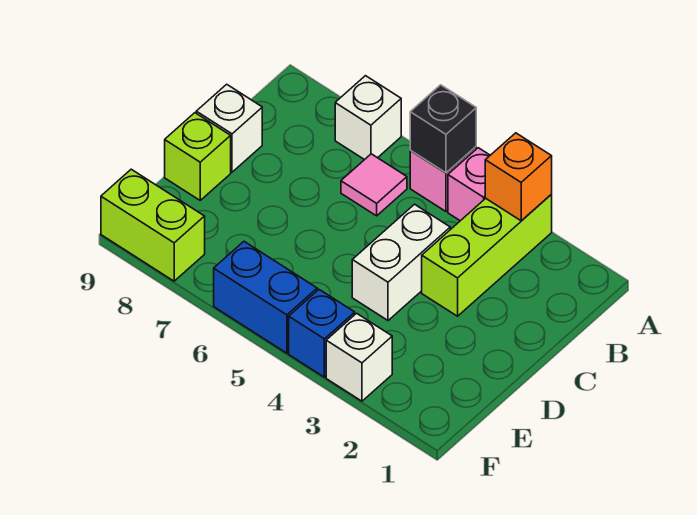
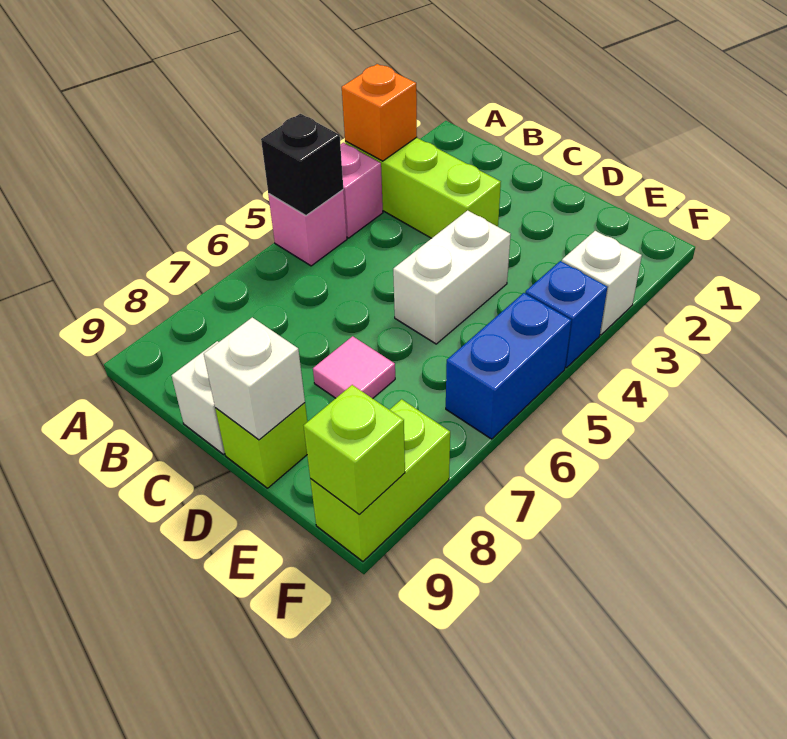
white 1x1 brick [335,76,401,160] -> white 1x1 brick moved to [204,317,305,440]
pink 1x1 tile [341,154,407,216] -> pink 1x1 tile moved to [313,336,395,398]
white 1x2 brick [352,204,450,320] -> white 1x2 brick turned to [393,210,511,344]
none -> lime 1x1 brick [304,385,405,514]

